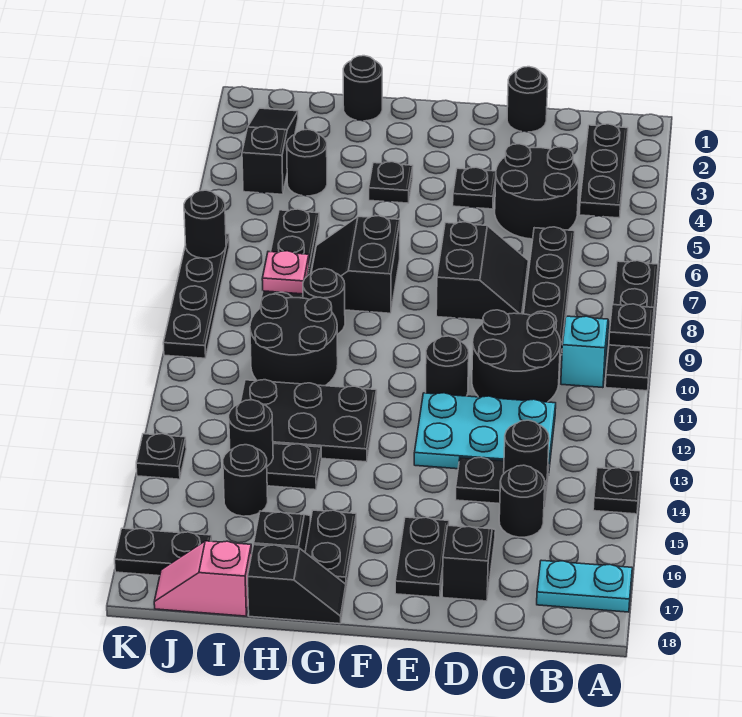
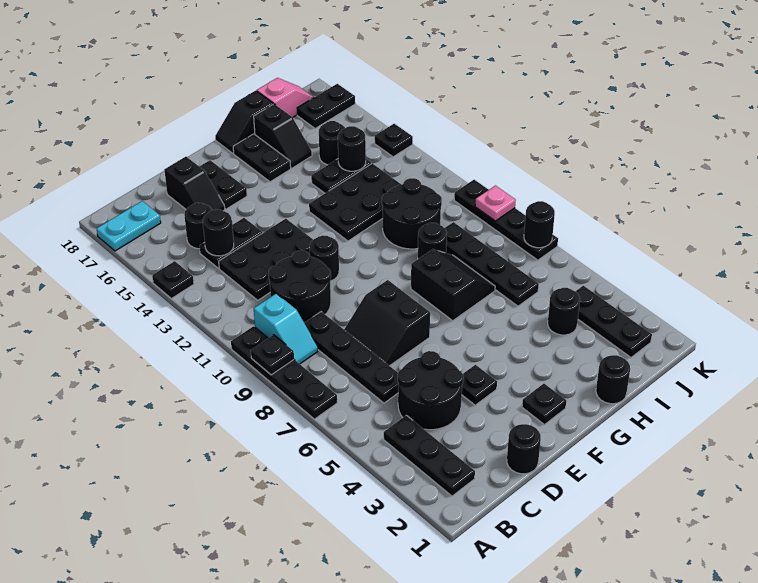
cyan 2x3 plate [414,393,556,469] -> black 2x3 plate [219,219,313,300]
black 1x1 plate [369,162,413,203] -> black 1x1 plate moved to [522,384,566,425]
pink 1x1 plate [262,251,309,294] -> pink 1x1 plate moved to [475,186,516,221]
black 1x3 slope [242,108,298,194] -> black 1x3 plate [575,286,652,357]

